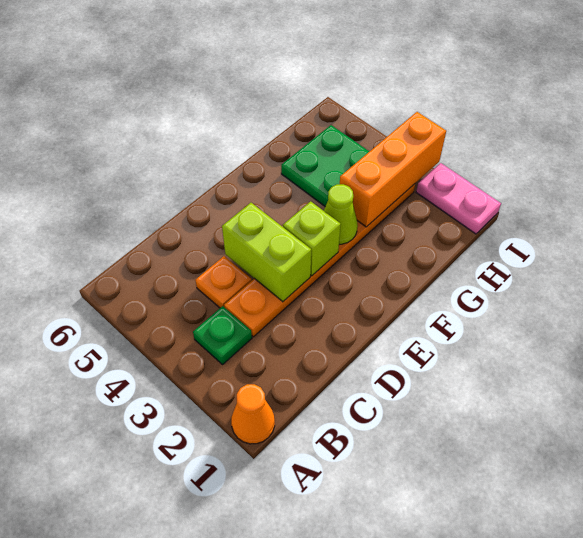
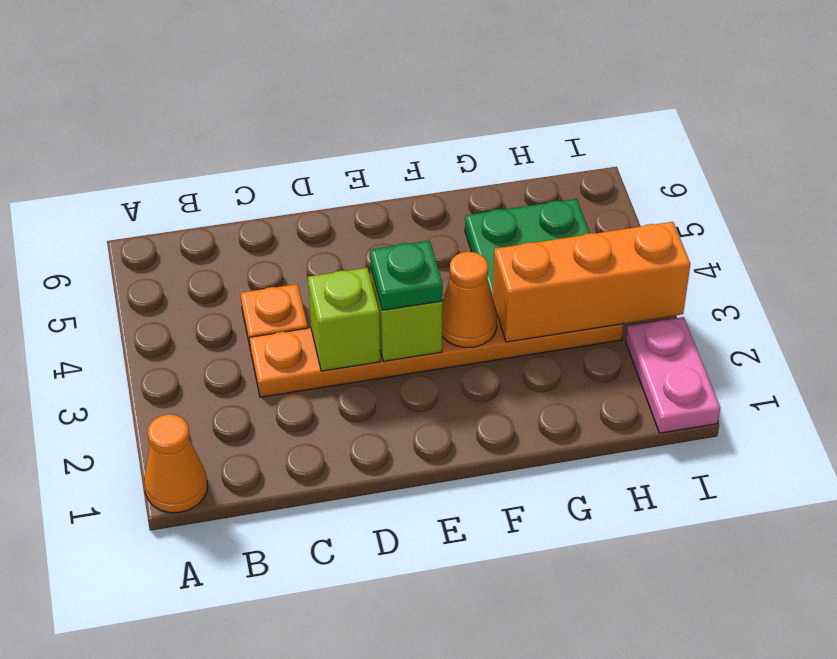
green 1x1 plate [193,306,252,364] -> green 1x1 plate moved to [370,241,443,310]
lime 1x2 brick [222,203,311,302] -> lime 1x1 brick [308,268,380,371]
lime 1x1 cone [324,184,358,244] -> orange 1x1 cone [442,252,497,348]

